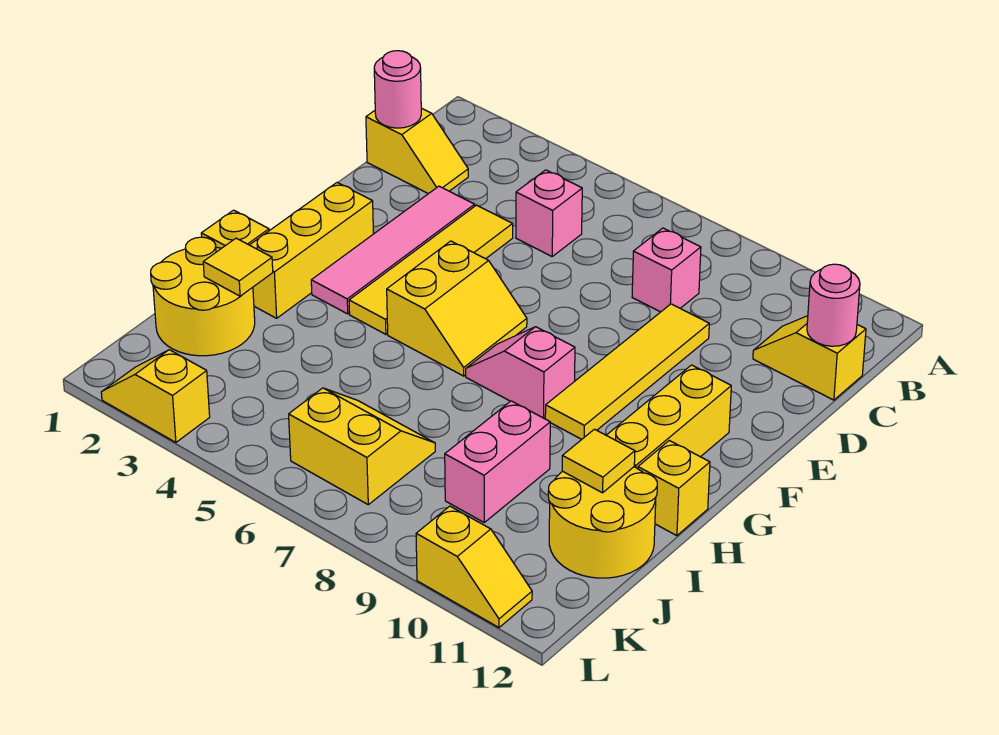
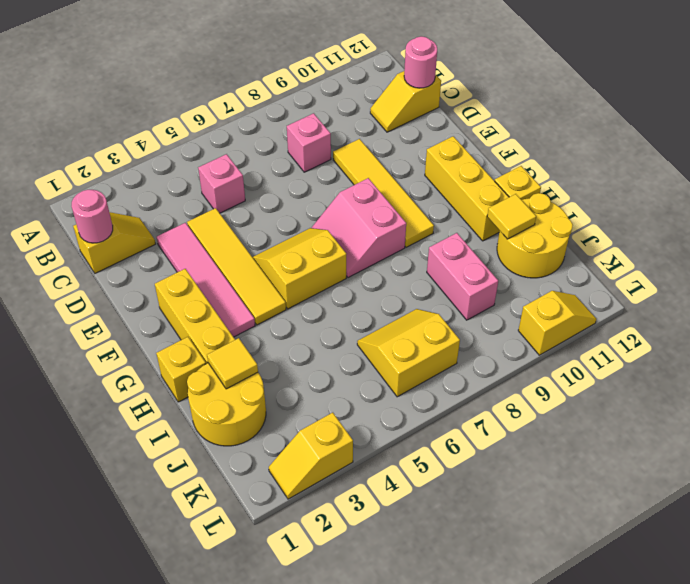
yellow 2x2 slope [387,241,527,376] -> yellow 2x2 slope turned to [253,228,346,309]
pink 1x2 slope [466,327,575,418] -> pink 2x2 slope [312,178,406,278]

